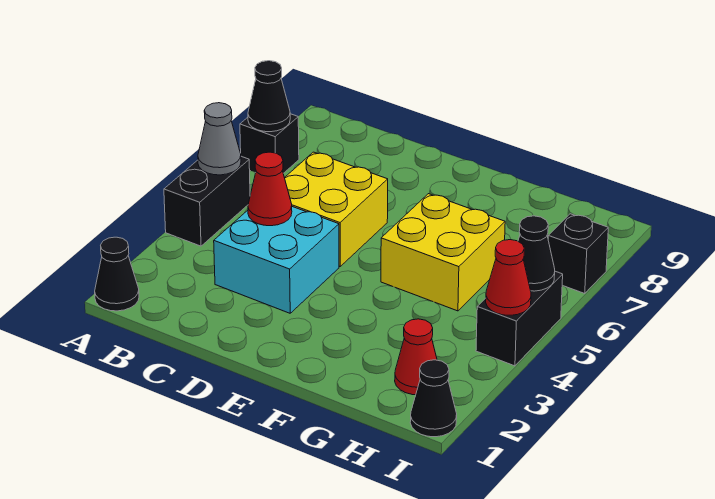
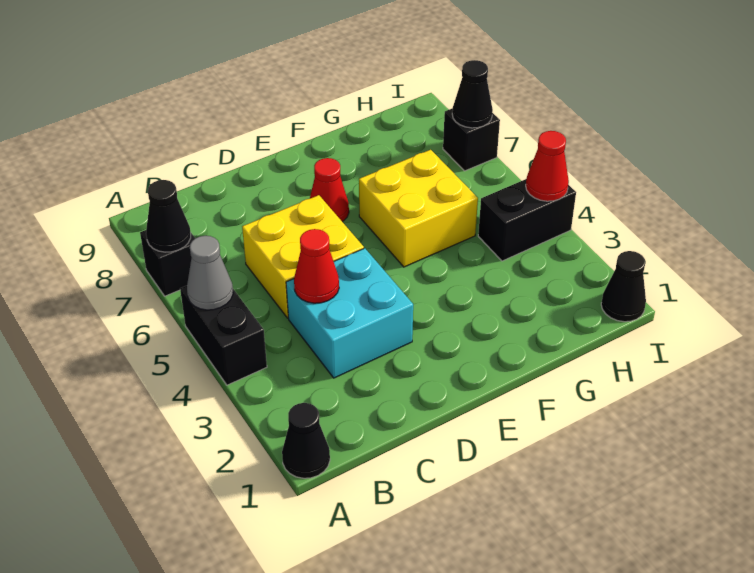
red 1x1 cone [395,319,437,395] -> red 1x1 cone moved to [310,158,349,222]
black 1x2 brick [476,271,563,366] -> black 1x2 brick turned to [478,179,576,261]
black 1x1 cone [518,216,555,291] -> black 1x1 cone moved to [452,60,493,128]

